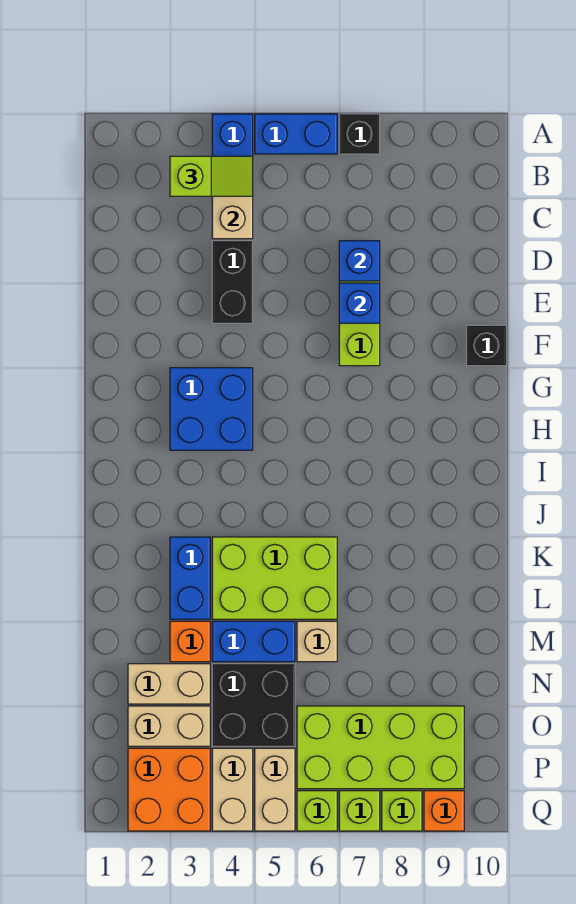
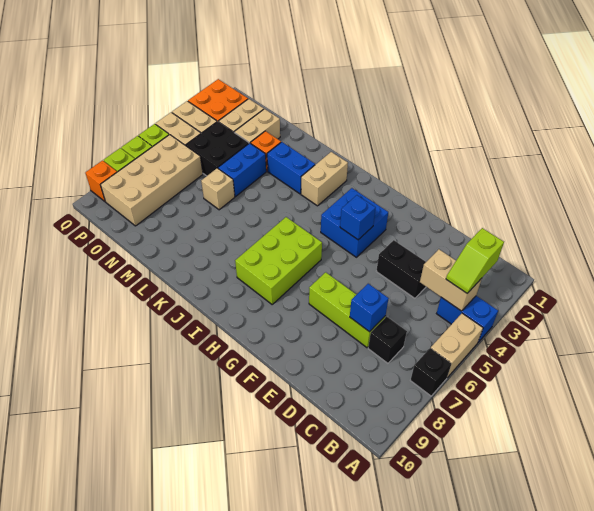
blue 1x2 brick [255,114,337,154] -> tan 1x2 brick [431,313,483,378]
blue 1x1 brick [339,283,380,323] -> blue 1x1 brick moved to [340,195,375,240]
black 1x1 brick [466,325,507,366] -> black 1x1 brick moved to [368,316,407,363]
none -> tan 1x2 brick [301,152,348,206]
lime 2x3 brick [212,537,337,619] -> lime 2x3 brick moved to [235,217,322,304]
lime 2x4 brick [297,706,464,789] -> tan 2x4 brick [100,135,203,226]

